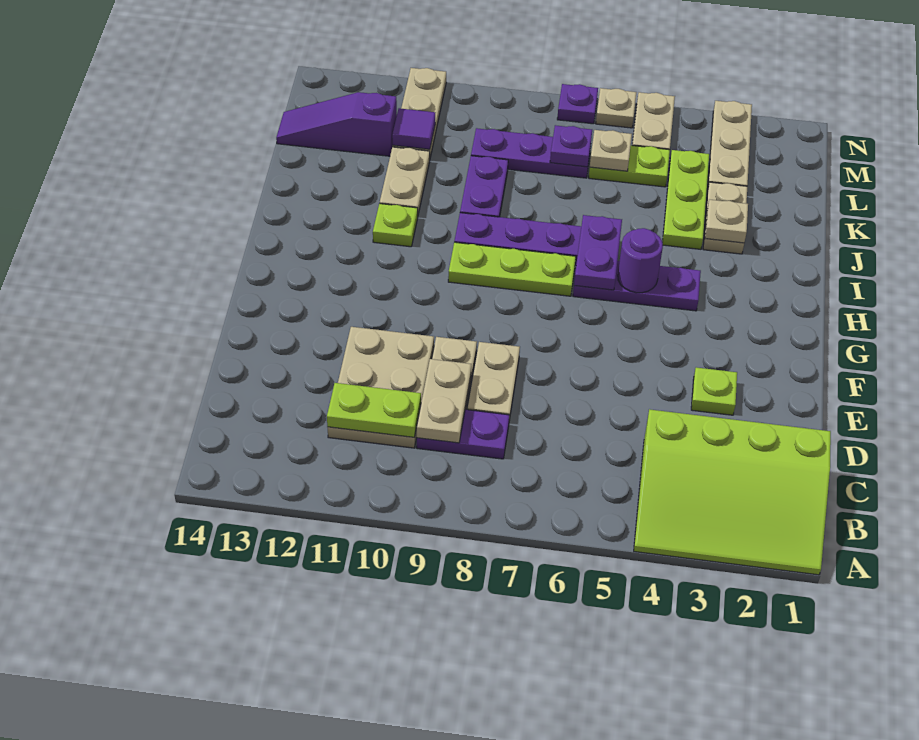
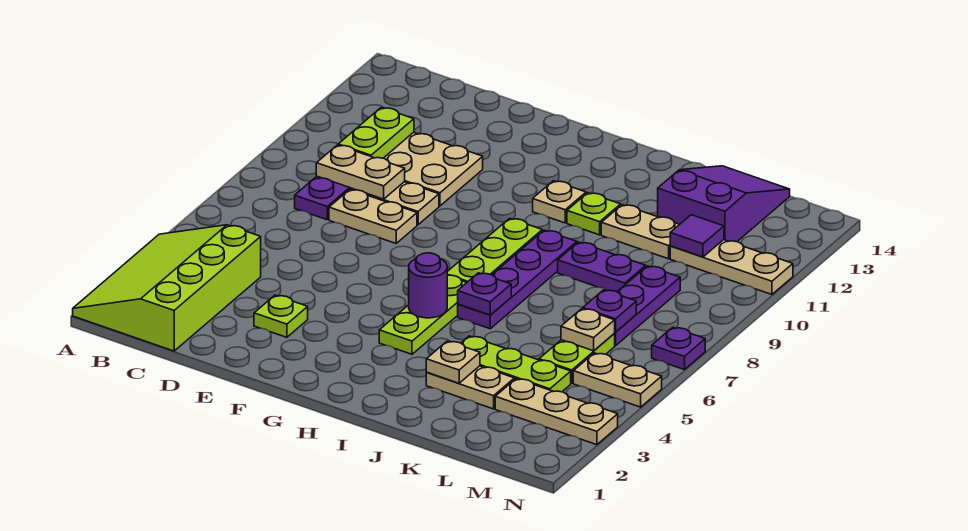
purple 1x3 plate [573,261,701,311] -> lime 1x3 plate [379,275,467,354]
purple 1x2 plate [574,215,622,290] -> purple 1x1 plate [458,273,511,315]
purple 1x3 slope [276,92,397,156] -> purple 2x3 slope [658,166,790,242]
tan 1x1 plate [596,88,636,128] -> tan 1x1 plate moved to [533,181,586,223]

